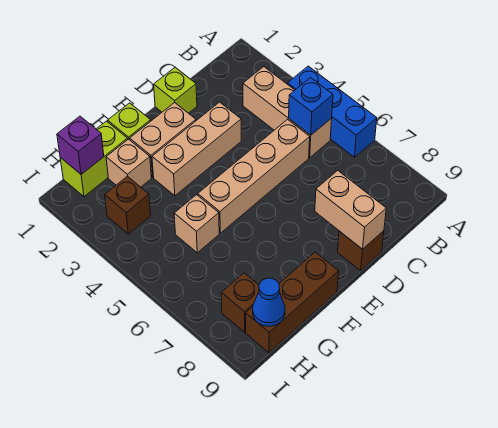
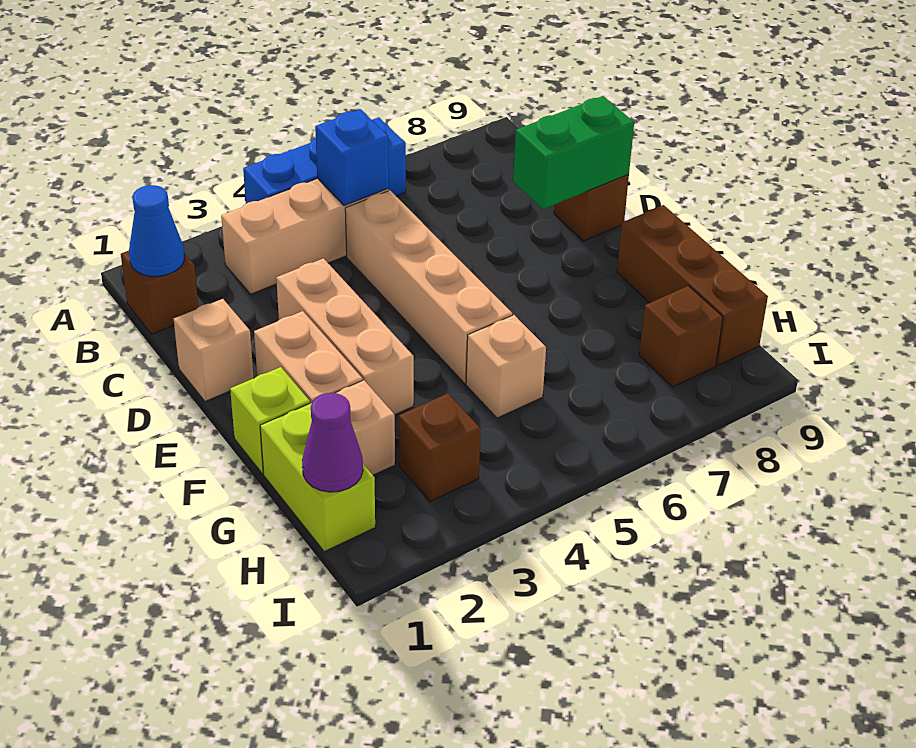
none -> brown 1x1 brick [121,251,198,334]
lime 1x1 brick [154,67,197,113] -> tan 1x1 brick [174,299,254,401]
tan 1x2 brick [315,170,386,249] -> green 1x2 brick [513,96,634,209]
purple 1x1 brick [57,116,104,174] -> purple 1x1 cone [302,393,363,492]
blue 1x1 cone [253,278,285,326] -> blue 1x1 cone moved to [129,185,184,277]

